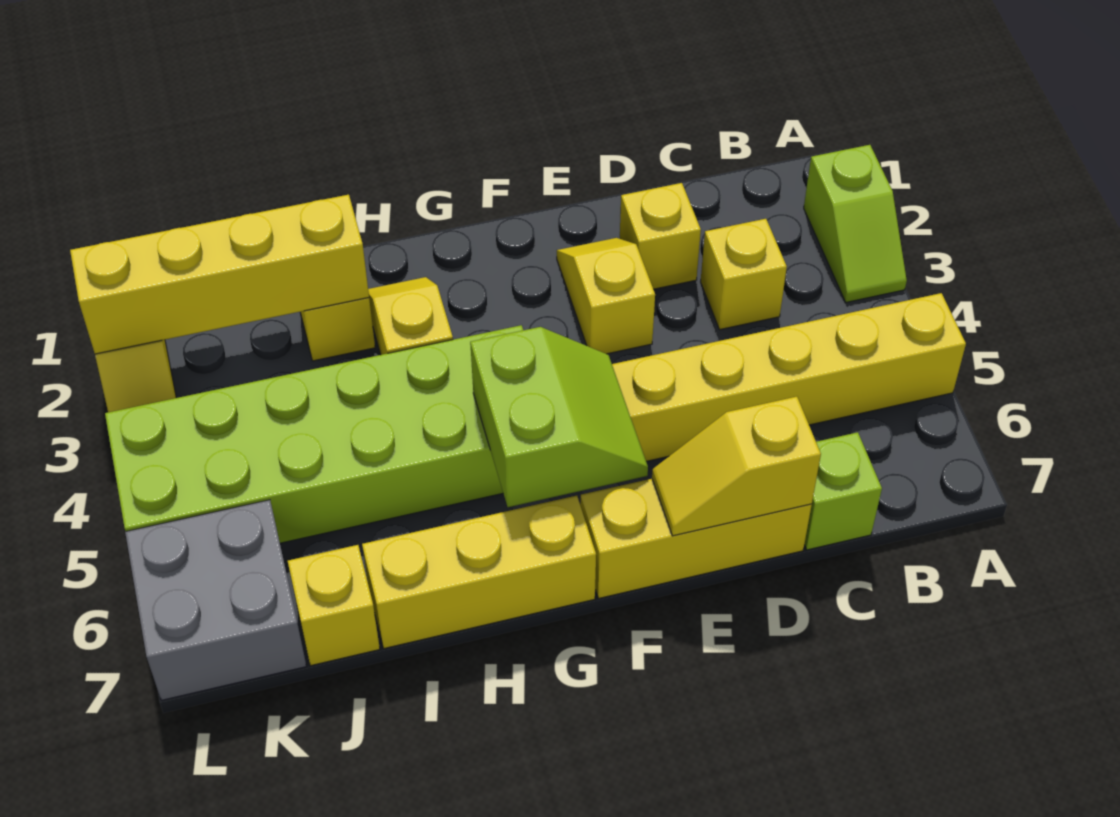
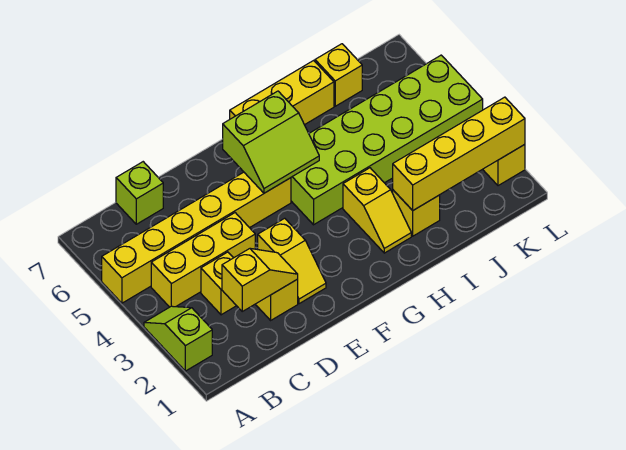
yellow 1x3 brick [580,479,812,598] -> yellow 1x3 brick moved to [151,213,255,307]
yellow 1x2 slope [652,397,821,536] -> yellow 1x2 slope moved to [222,248,298,311]
lime 2x2 slope [470,327,648,507] -> lime 2x2 slope turned to [223,91,319,193]
grey 2x2 brick [125,500,306,700] -> none

